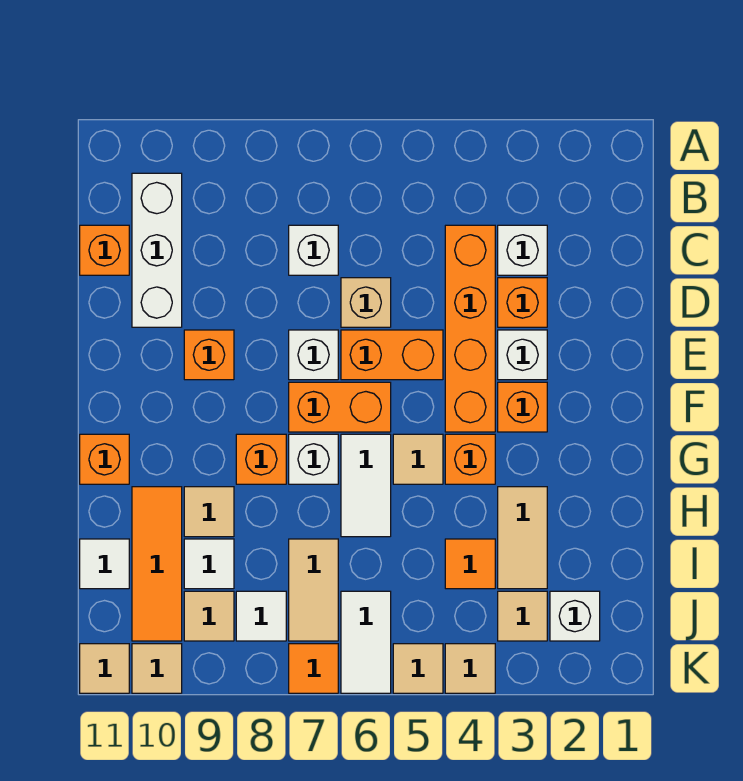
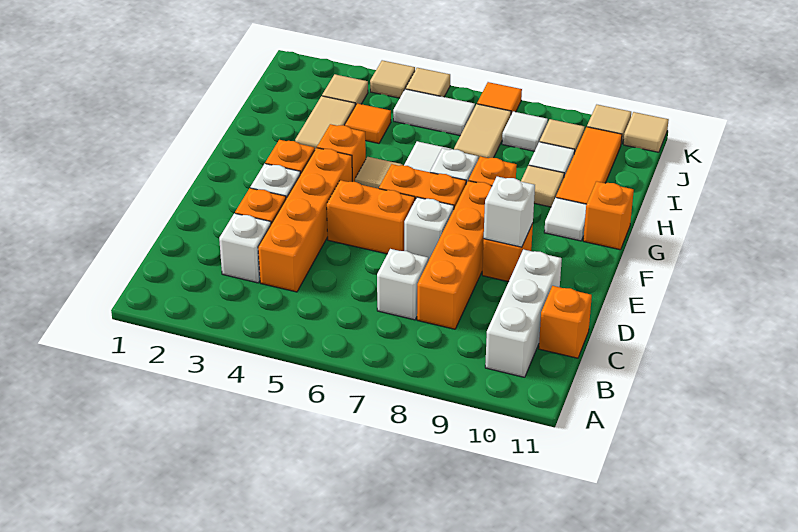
none -> orange 1x4 brick [417,181,492,329]
tan 1x1 brick [341,278,391,327] -> none
white 1x1 tile [80,539,129,589] -> white 1x1 tile moved to [544,198,586,241]
white 1x1 brick [550,591,600,641] -> white 1x1 brick moved to [484,177,535,247]
white 1x2 tile [341,591,391,693] -> white 1x2 tile turned to [393,89,475,136]

